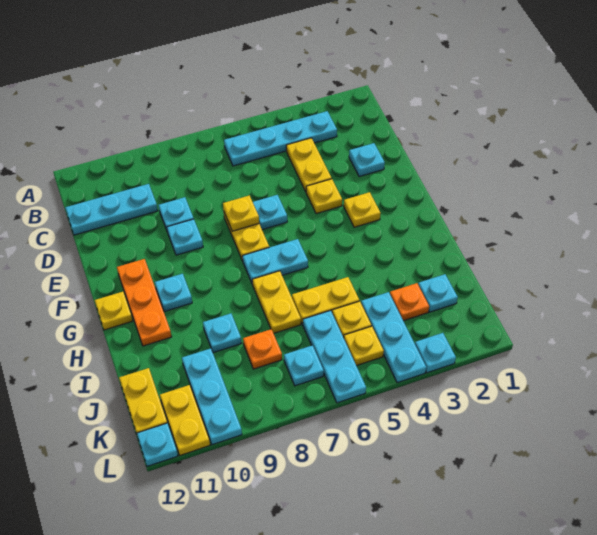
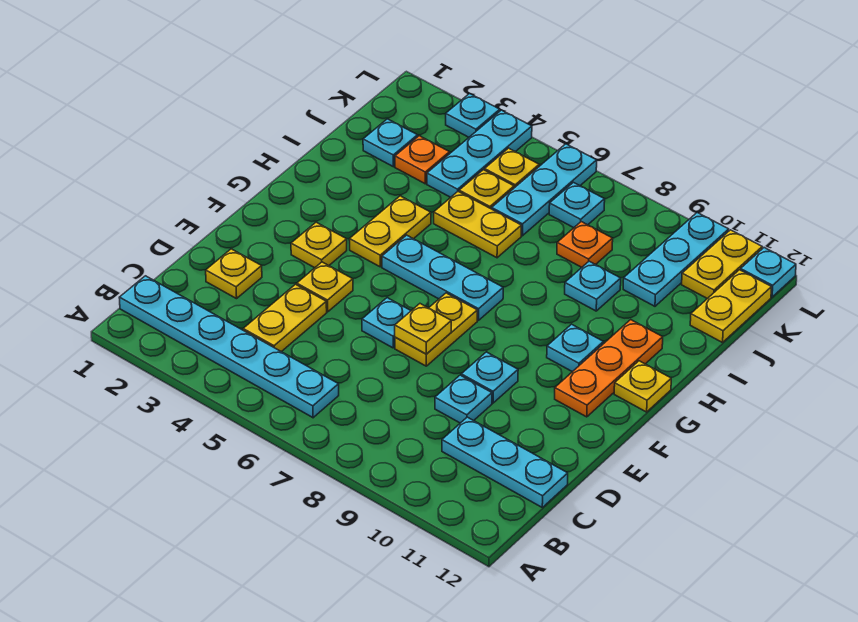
cyan 1x4 plate [224,111,337,166] -> cyan 1x6 plate [119,276,339,418]
cyan 1x1 plate [349,143,385,177] -> yellow 1x1 plate [206,249,262,299]
cyan 1x2 plate [243,239,308,284] -> cyan 1x3 plate [382,235,503,320]
yellow 1x2 plate [252,271,301,333] -> yellow 1x2 plate moved to [349,196,431,267]

